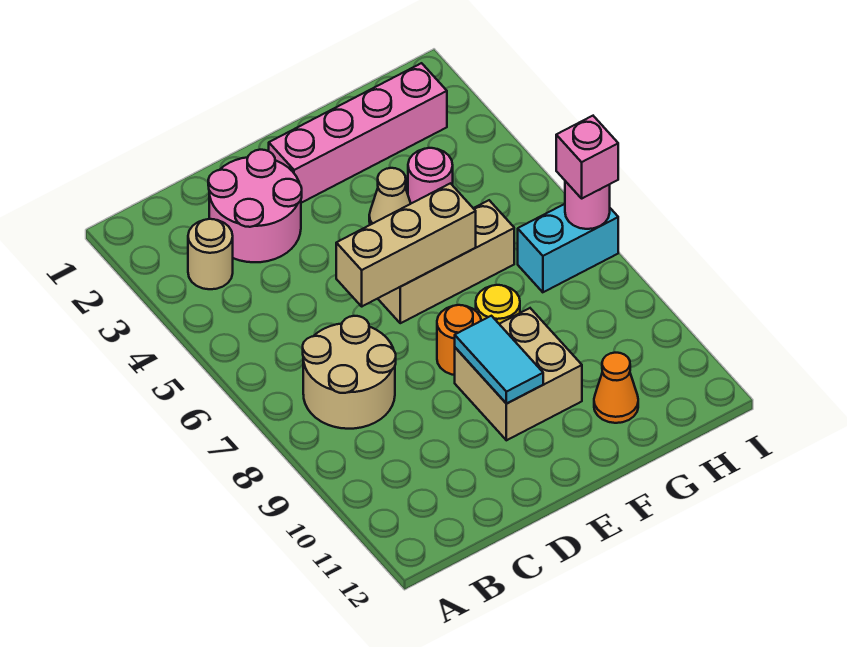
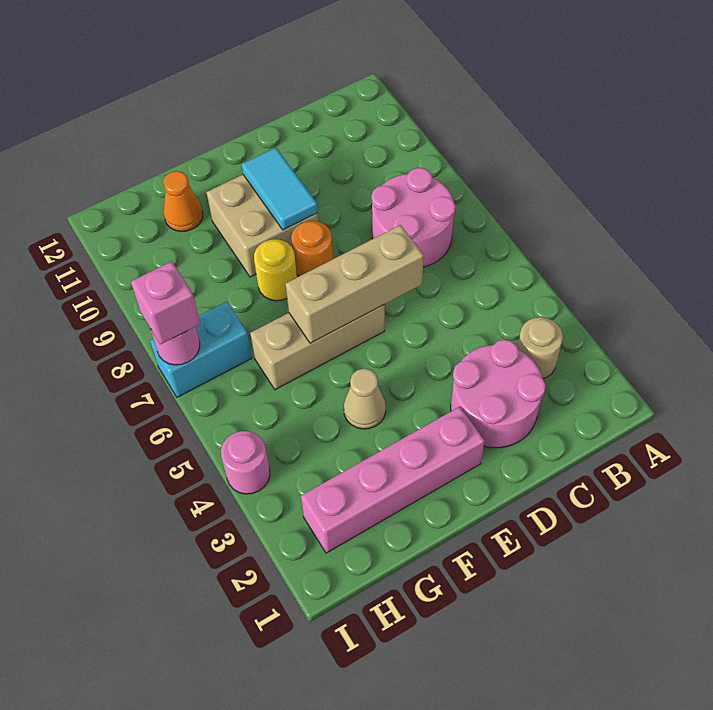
tan 2x2 round brick [303,316,396,429] -> pink 2x2 round brick [371,168,456,267]
pink 1x1 round brick [408,148,453,203] -> pink 1x1 round brick moved to [221,431,270,494]

